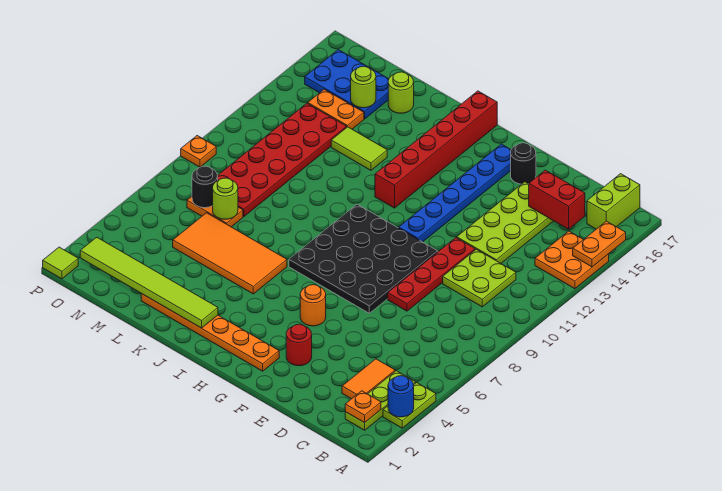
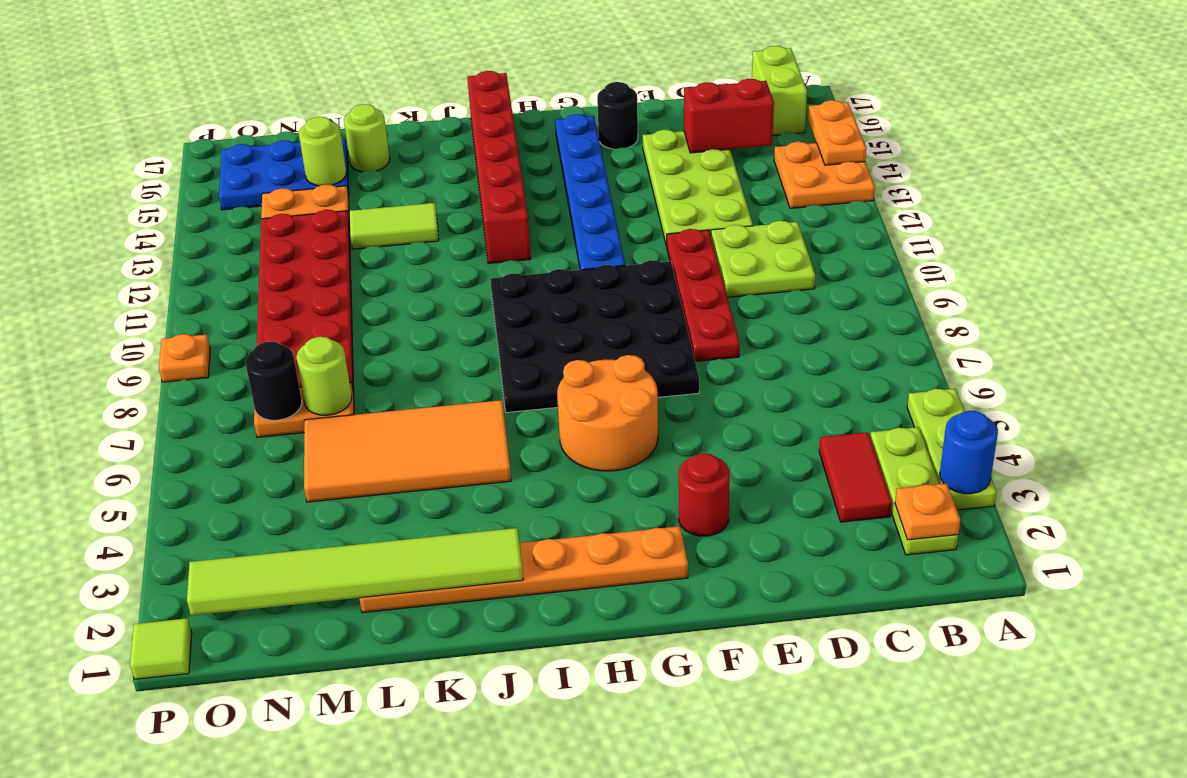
lime 1x2 plate [383,383,436,428] -> lime 1x3 plate [907,389,997,510]
orange 1x2 tile [342,359,395,399] -> red 1x2 tile [819,432,892,522]
orange 1x1 round brick [300,285,326,326] -> orange 2x2 round brick [557,355,658,471]

